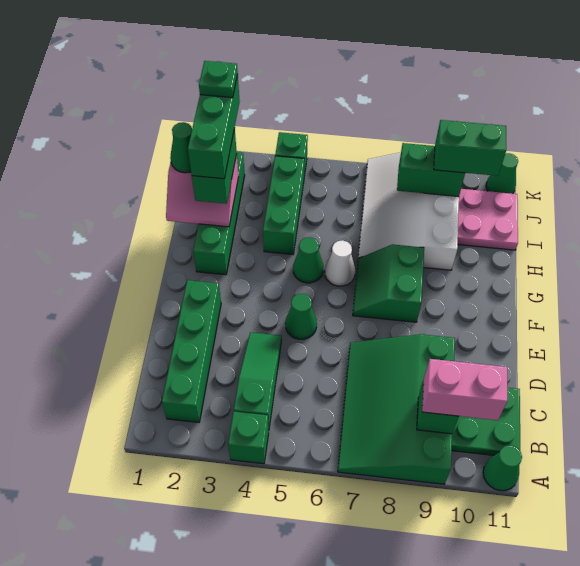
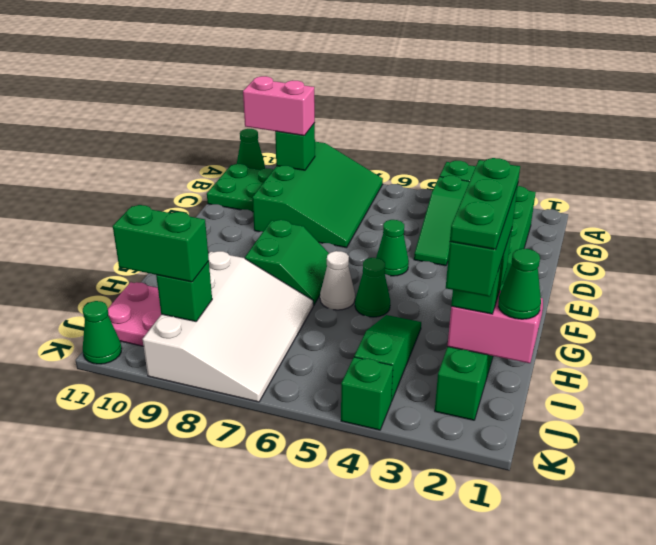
green 1x3 brick [263,156,304,255] -> green 1x3 slope [354,315,421,402]
green 1x1 plate [199,61,238,98] -> green 1x3 plate [450,158,520,249]
green 1x2 brick [397,143,465,197] -> green 1x1 brick [156,261,212,321]

